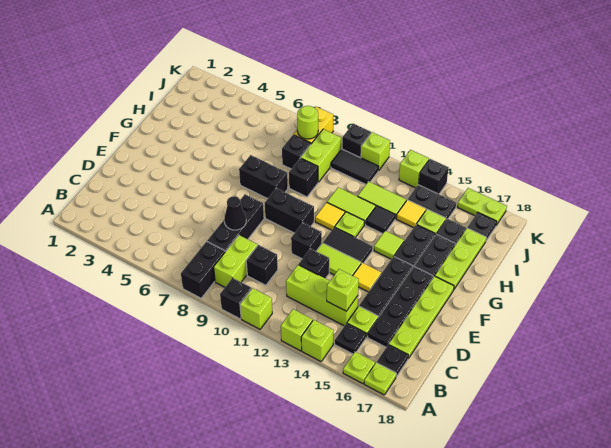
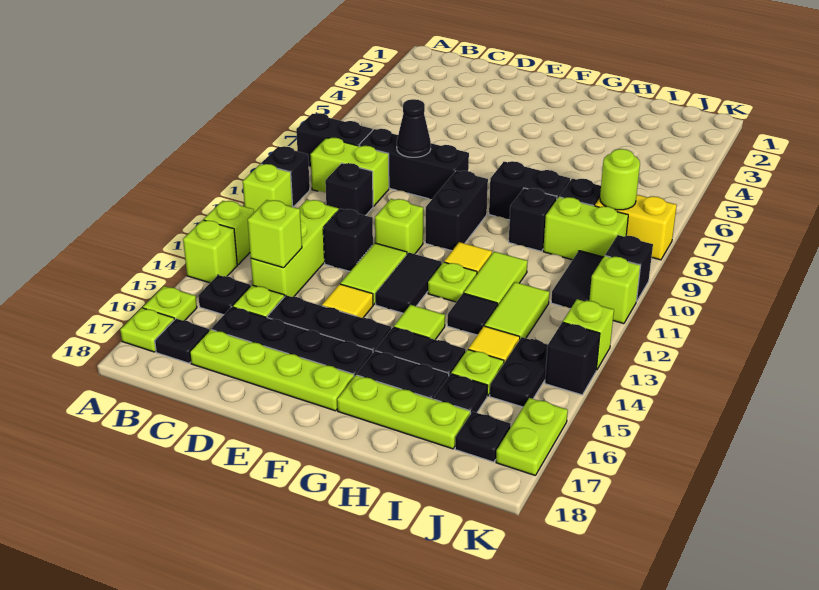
black 1x1 brick [291,223,322,259] -> lime 1x1 brick [375,199,423,254]
black 1x2 brick [239,155,288,199] -> black 1x2 brick turned to [489,161,570,220]

